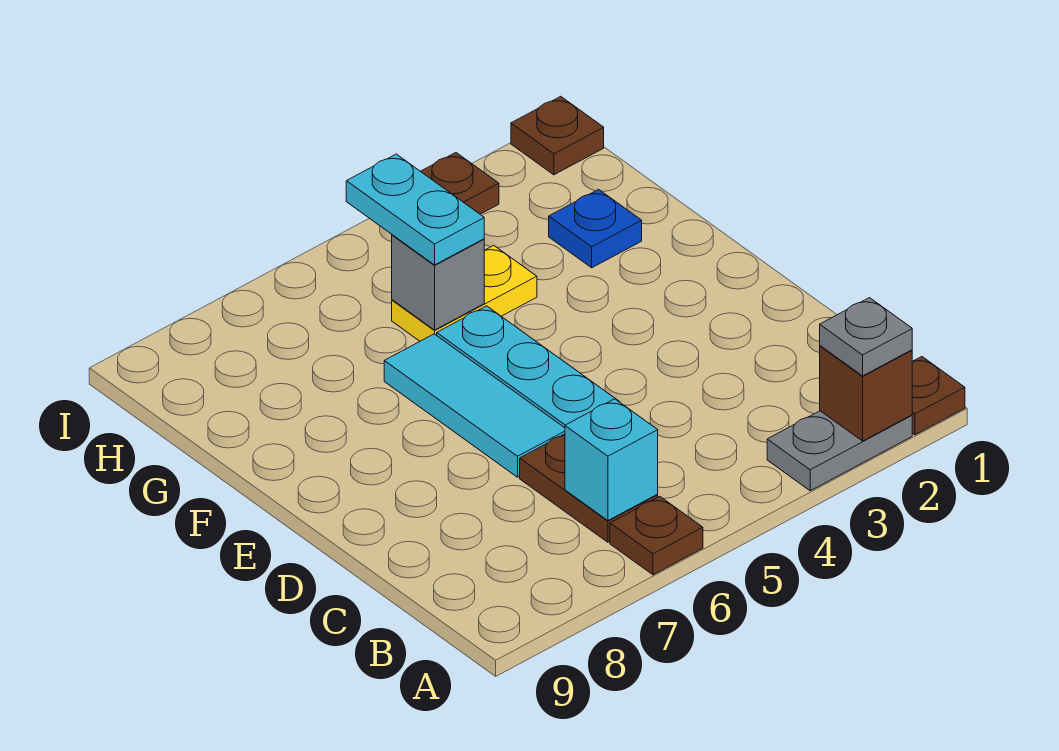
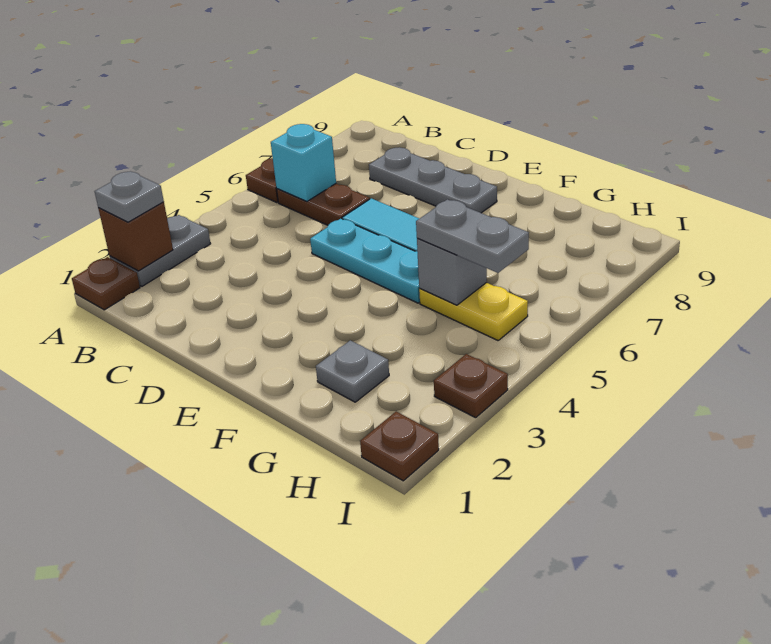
none -> grey 1x3 plate [369,147,497,213]
blue 1x1 plate [549,189,642,268] -> grey 1x1 plate [316,340,389,402]
yellow 1x2 plate [392,246,537,341] -> yellow 1x2 plate turned to [419,283,528,340]
cyan 1x2 plate [346,154,484,265] -> grey 1x2 plate [416,199,529,273]

